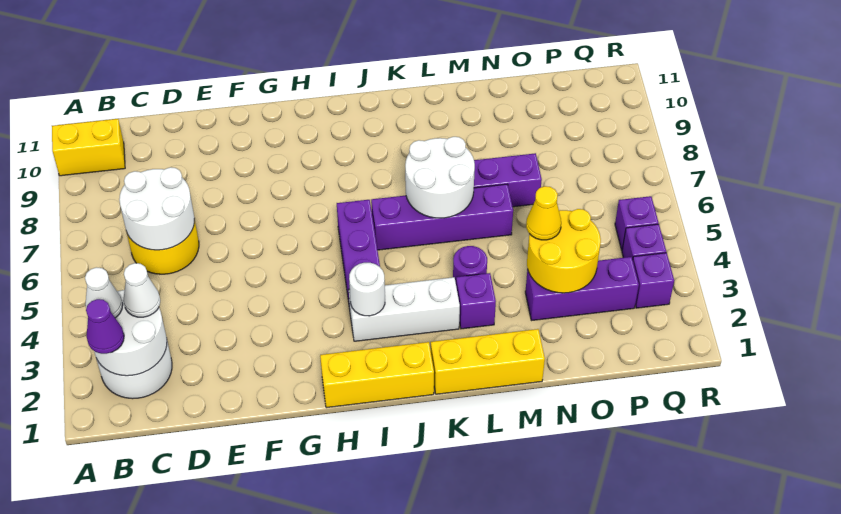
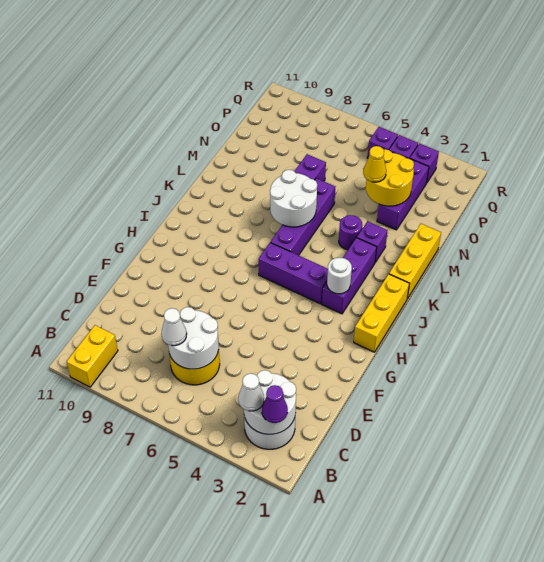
white 1x1 cone [123,263,160,317] -> white 1x1 cone moved to [161,308,187,346]
white 1x3 brick [349,277,460,341] -> purple 1x3 brick [322,238,377,314]

